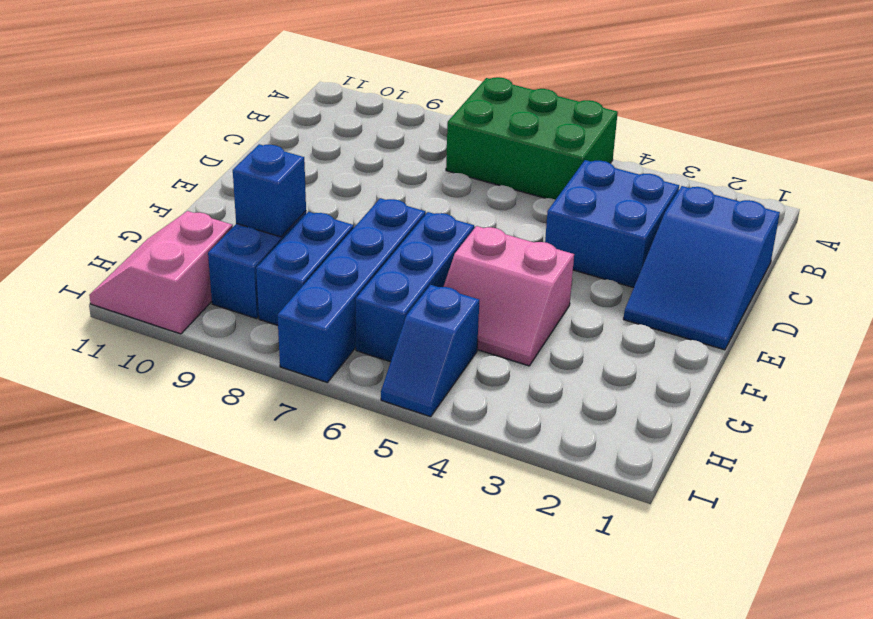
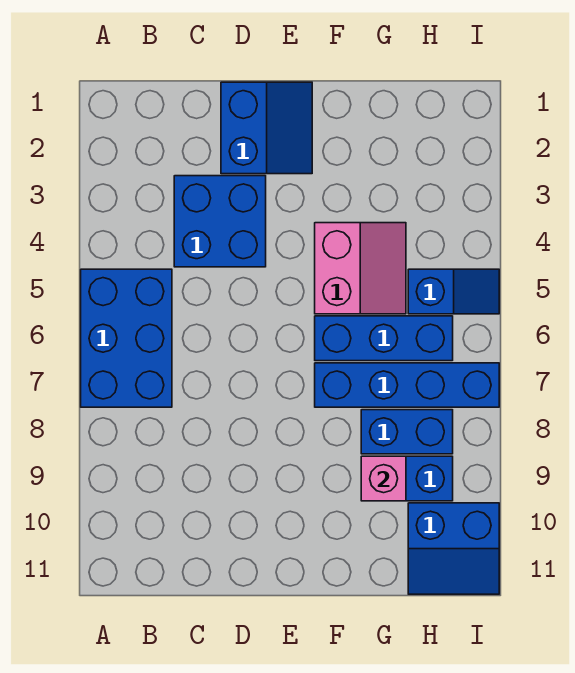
green 2x3 brick [446,77,618,200] -> blue 2x3 brick [81,269,172,407]
blue 2x3 slope [624,186,780,350] -> blue 2x2 slope [221,82,312,174]
blue 1x1 brick [233,144,306,237] -> pink 1x1 brick [361,456,406,501]
pink 2x2 slope [89,211,233,334] -> blue 2x2 slope [408,503,499,594]

